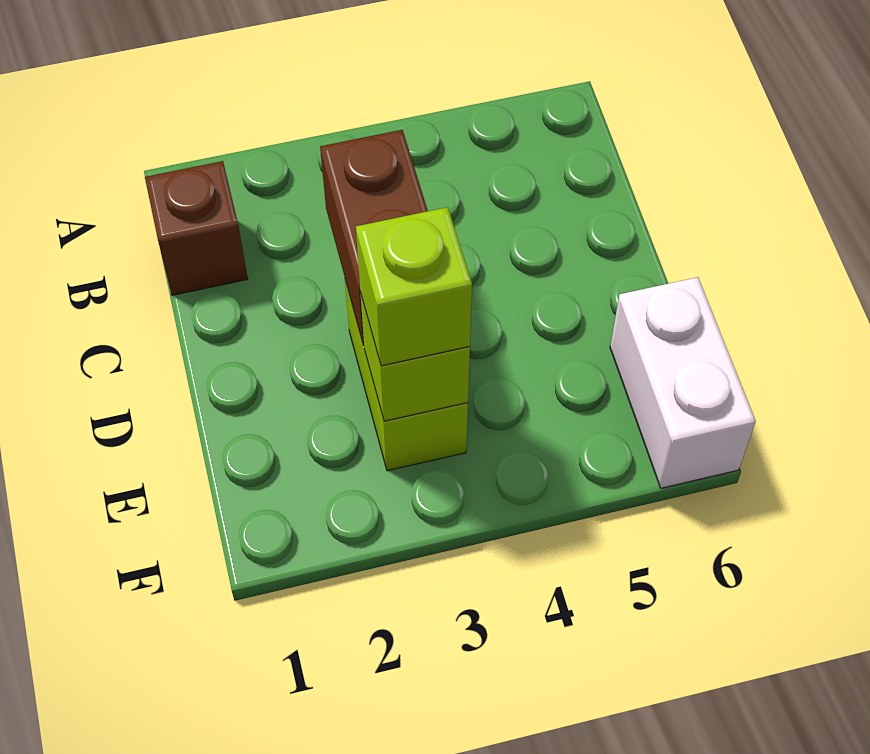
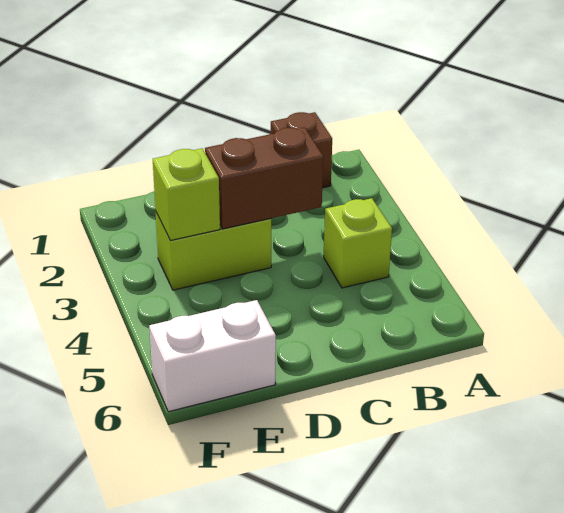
lime 1x1 brick [356,207,472,366] -> lime 1x1 brick moved to [324,198,392,288]

